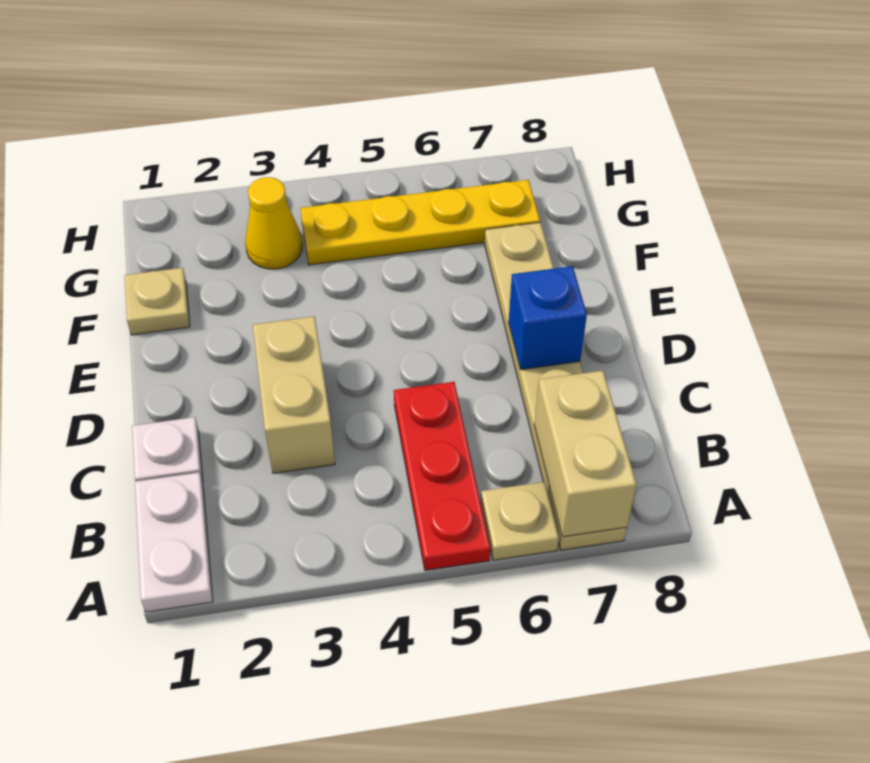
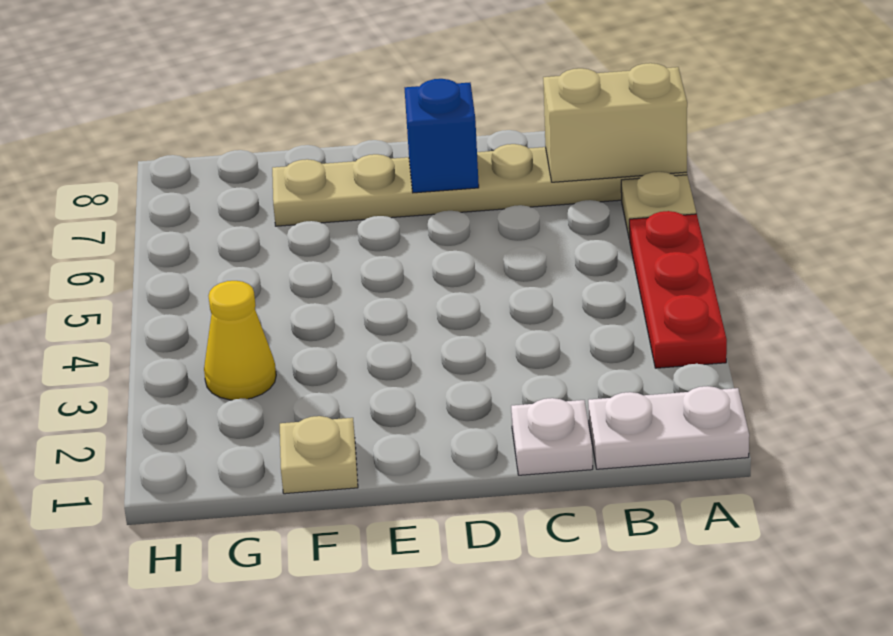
red 1x3 plate [394,382,490,570] -> red 1x3 plate turned to [629,211,727,368]
tan 1x2 brick [253,316,335,473] -> none
yellow 1x4 plate [301,180,540,265] -> none

